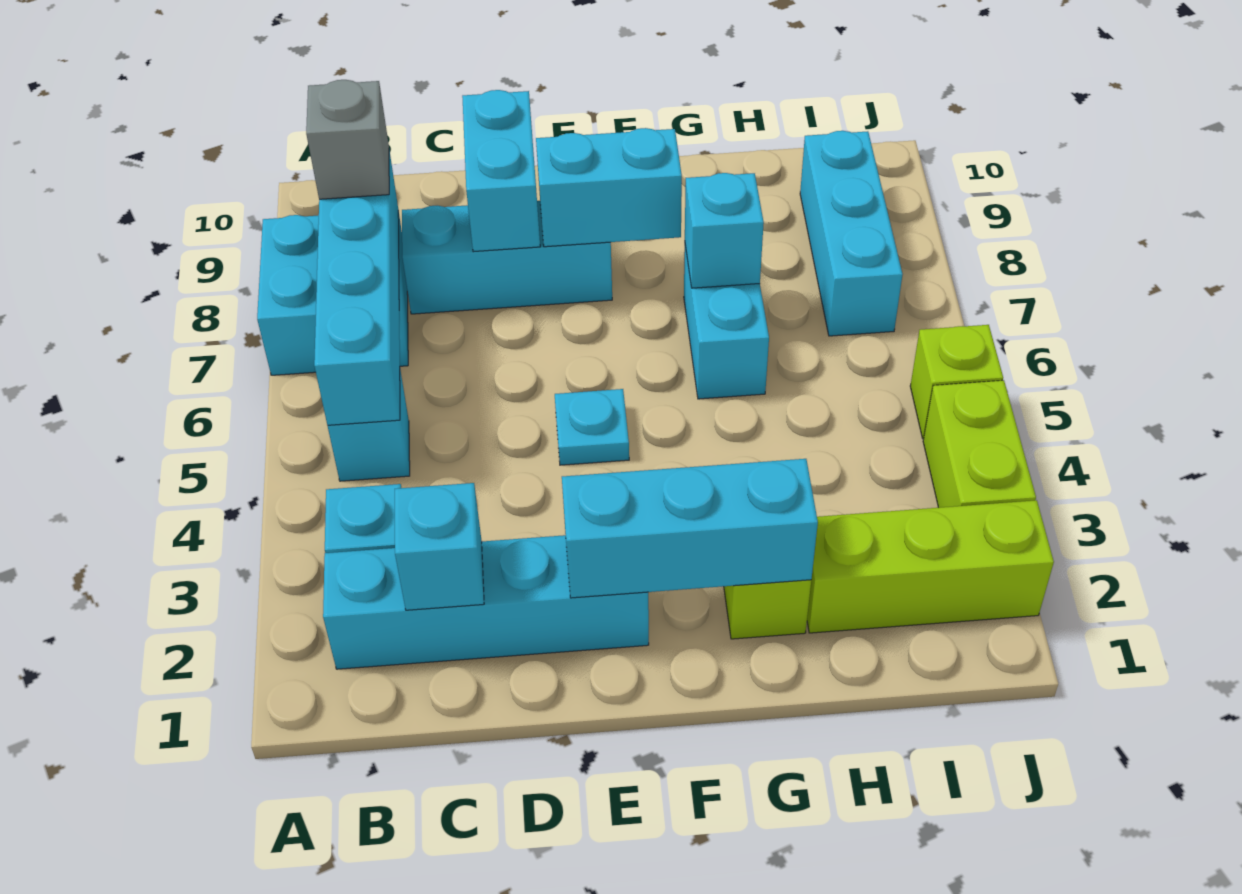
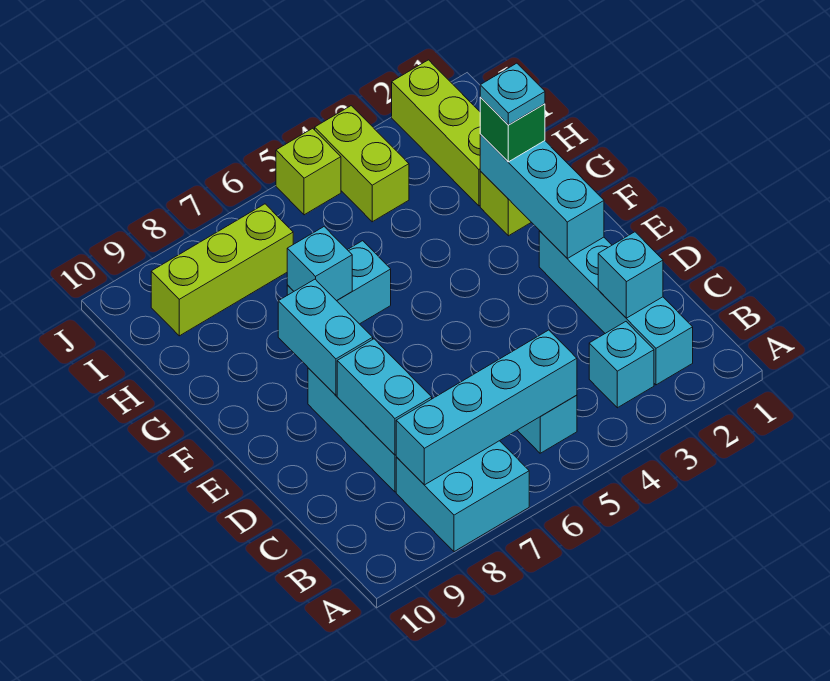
grey 1x1 brick [306,80,389,199] -> none
cyan 1x2 brick [462,90,540,252] -> cyan 1x2 brick turned to [337,339,432,455]
cyan 1x1 plate [555,389,629,465] -> cyan 1x1 plate moved to [480,63,545,125]
none -> green 1x1 brick [480,97,545,162]
cyan 1x3 brick [800,131,903,336] -> lime 1x3 brick [151,204,293,336]
lime 1x2 brick [923,380,1036,508] -> lime 1x2 brick turned to [315,106,409,222]

